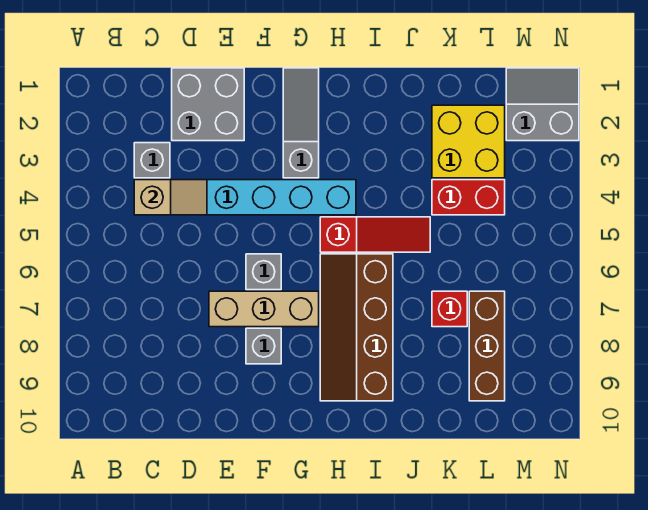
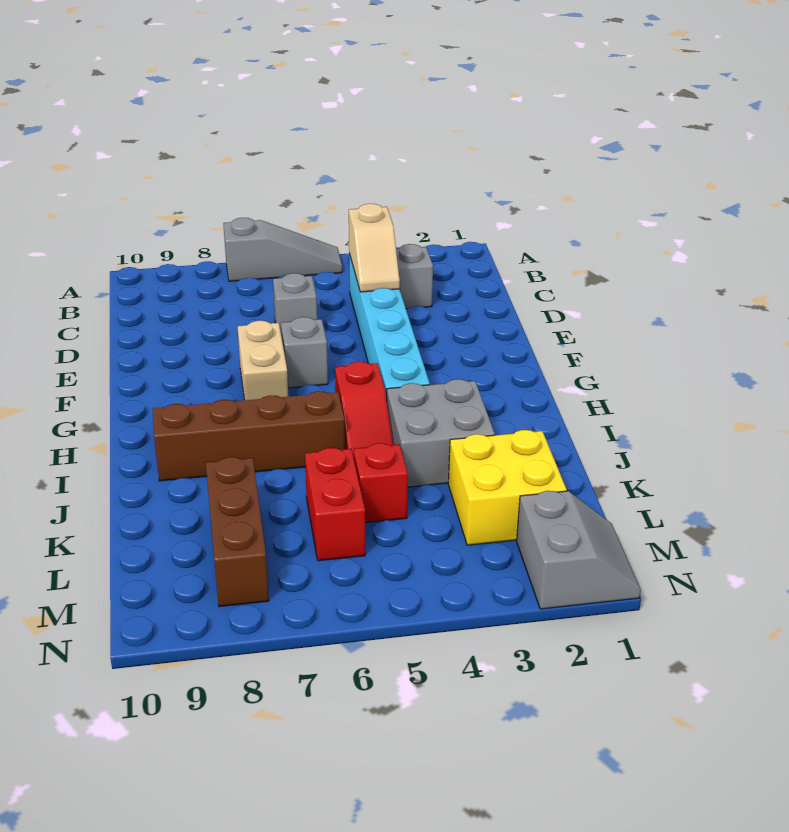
grey 2x2 brick [172,68,244,141] -> grey 2x2 brick moved to [387,379,495,487]
tan 1x3 brick [209,291,319,327] -> tan 1x2 brick [238,321,289,400]
grey 1x1 brick [246,328,281,364] -> grey 1x1 brick moved to [273,273,317,337]
grey 1x3 slope [283,68,319,178] -> grey 1x3 slope moved to [223,218,342,281]
red 1x2 brick [432,180,505,215] -> red 1x2 brick moved to [305,448,365,561]
red 1x1 brick [432,291,467,327] -> red 1x1 brick moved to [354,443,408,523]
brown 1x3 brick [469,291,505,401] -> brown 1x3 brick turned to [206,457,269,607]

